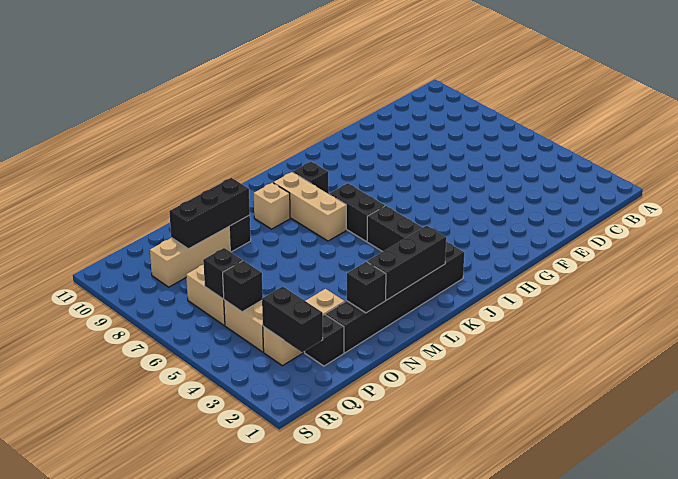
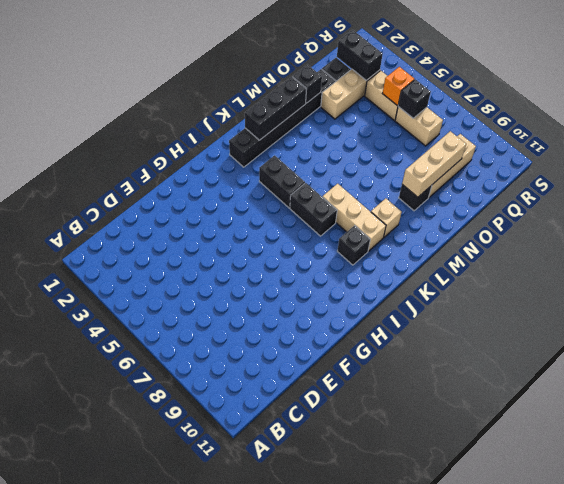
black 1x3 brick [169,178,250,249] -> tan 1x3 brick [402,131,466,197]
black 1x1 brick [223,261,263,312] -> orange 1x1 brick [382,67,414,105]

